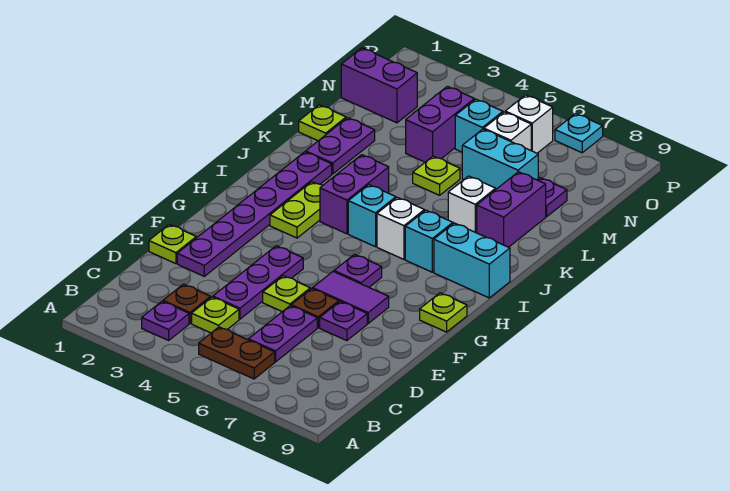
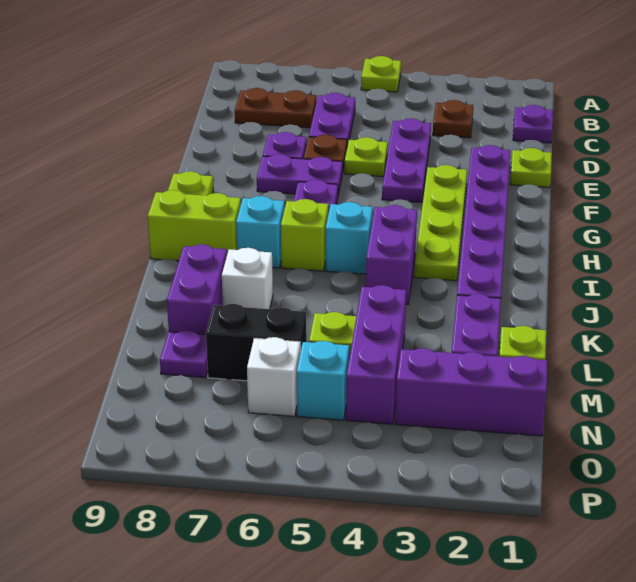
purple 1x1 plate [142,301,189,340] -> purple 1x1 plate moved to [513,105,553,143]
brown 1x2 plate [199,327,275,379] -> brown 1x2 plate moved to [235,88,316,128]
lime 1x1 plate [192,297,239,333] -> lime 1x1 plate moved to [361,56,401,92]
purple 1x2 tile [313,272,389,323] -> purple 1x2 plate [257,154,343,195]
lime 1x2 plate [270,182,323,238] -> lime 1x4 plate [414,165,467,281]
white 1x1 brick [377,197,424,259] -> lime 1x1 brick [281,199,328,271]
cyan 1x2 brick [434,223,510,298] -> lime 1x2 brick [148,190,241,261]
purple 1x2 brick [406,86,474,162] -> purple 1x3 brick [346,285,406,424]
cyan 1x2 brick [462,129,538,189] -> black 1x2 brick [206,304,307,381]
purple 1x2 brick [341,48,417,123] -> purple 1x3 brick [395,348,547,436]
white 1x1 brick [505,95,553,153] -> none
cyan 1x1 plate [555,114,603,153] -> none

